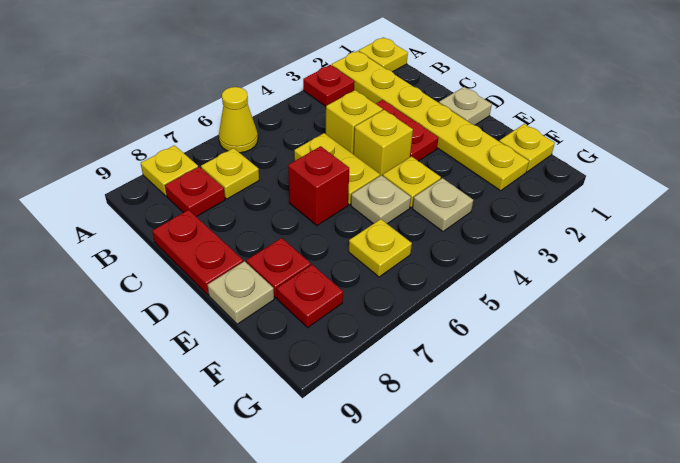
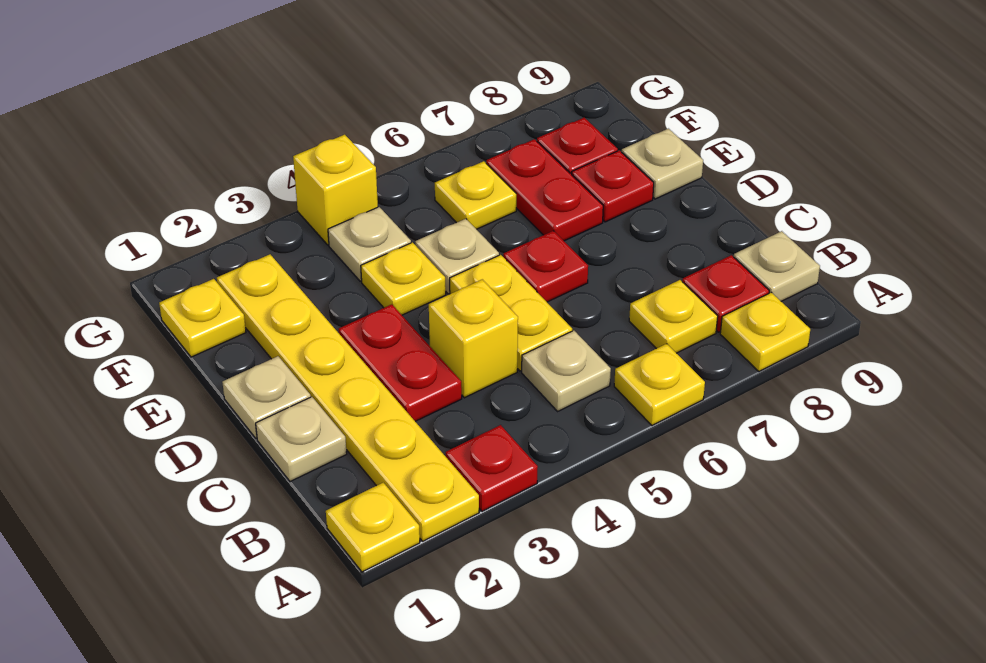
yellow 1x1 cone [219,87,258,153] -> yellow 1x1 plate [614,344,705,425]
none -> tan 1x1 plate [522,331,611,411]
none -> tan 1x1 plate [734,231,820,302]
none -> tan 1x1 plate [256,397,347,482]
red 1x2 plate [152,210,243,295] -> red 1x2 plate moved to [486,139,603,241]
yellow 1x1 brick [353,110,413,176] -> yellow 1x1 brick moved to [293,135,378,245]
red 1x1 brick [288,146,349,225] -> red 1x1 plate [503,231,588,302]

